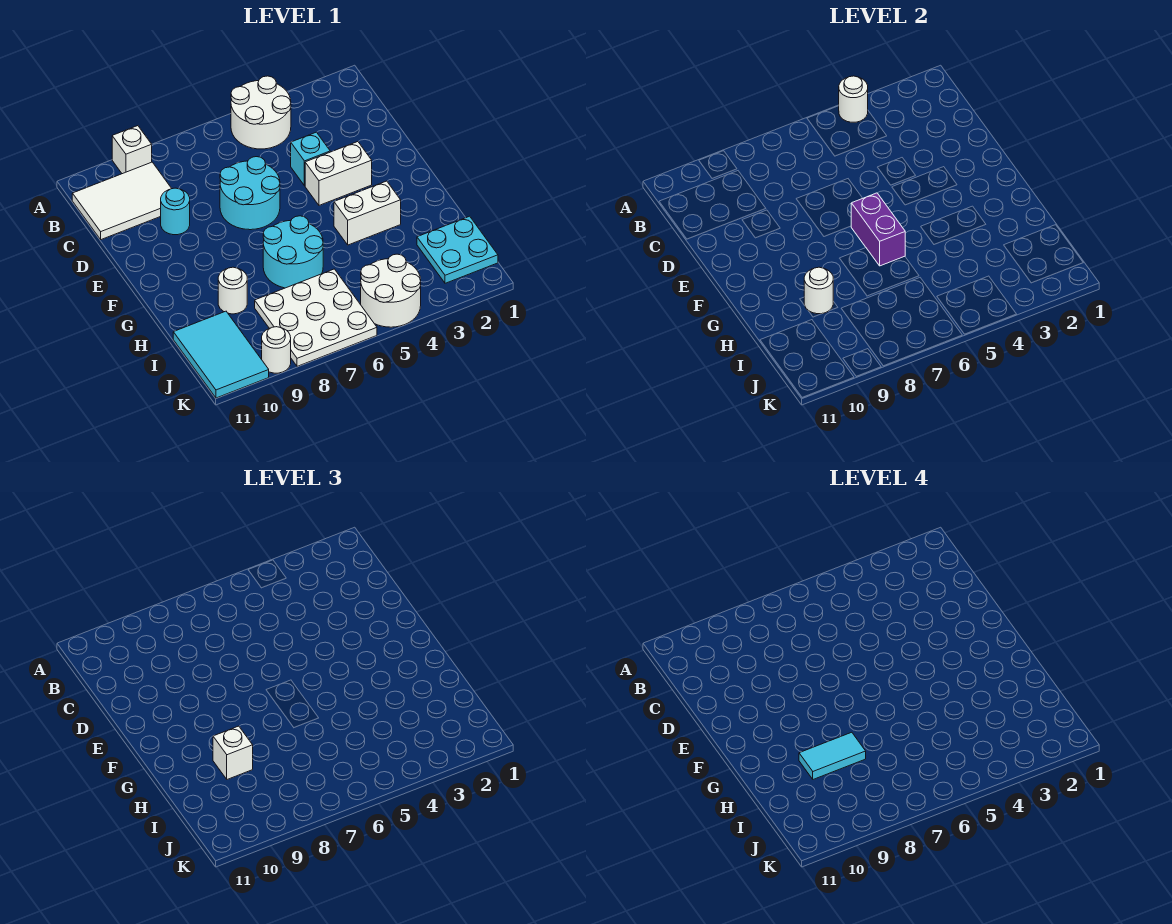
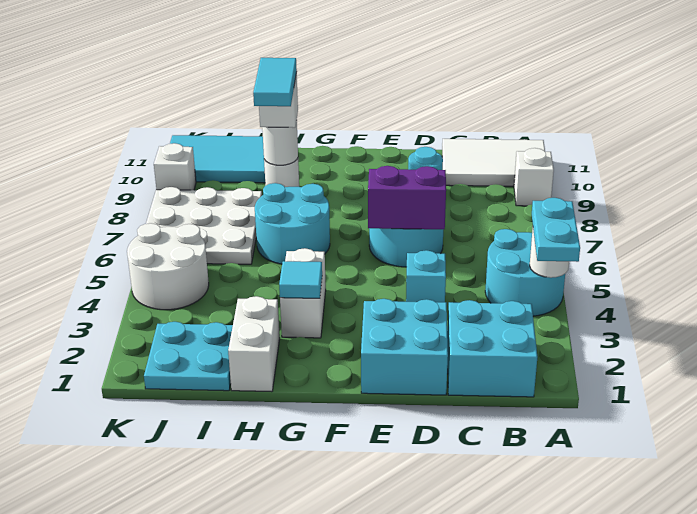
none -> cyan 1x2 plate [532,198,580,262]
white 2x2 round brick [231,76,291,149] -> cyan 2x2 round brick [485,229,565,316]
none -> cyan 2x2 brick [447,300,537,397]
white 2x3 tile [72,162,172,240] -> white 2x3 tile turned to [442,139,545,186]
none -> cyan 2x2 brick [361,299,448,395]
white 1x2 brick [305,142,372,205] -> white 1x2 brick moved to [228,296,280,392]
purple 1x2 brick [851,193,905,266] -> purple 1x2 brick moved to [368,166,446,229]
none -> cyan 1x1 tile [279,261,322,298]
white 1x1 round brick [262,327,291,373] -> white 1x1 brick [154,143,196,190]

